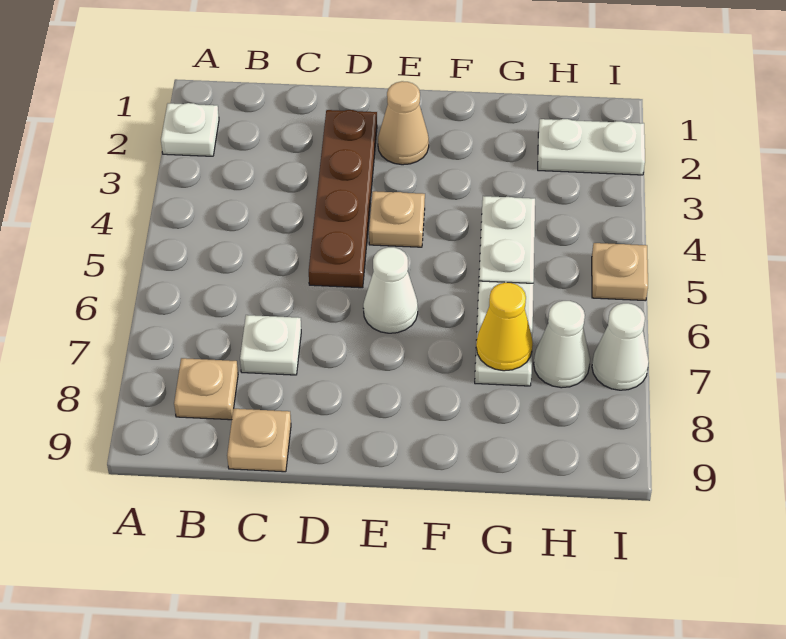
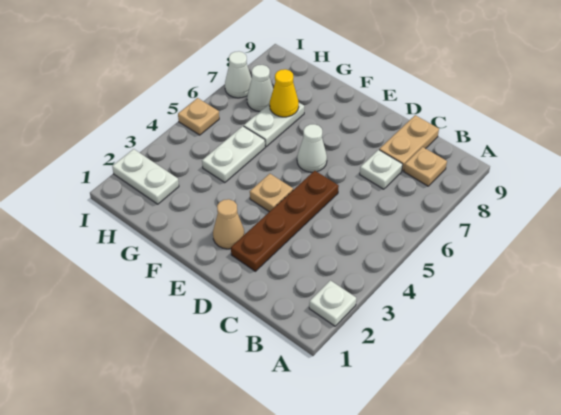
tan 1x1 plate [227,409,291,472] -> tan 1x2 plate [379,115,439,171]

